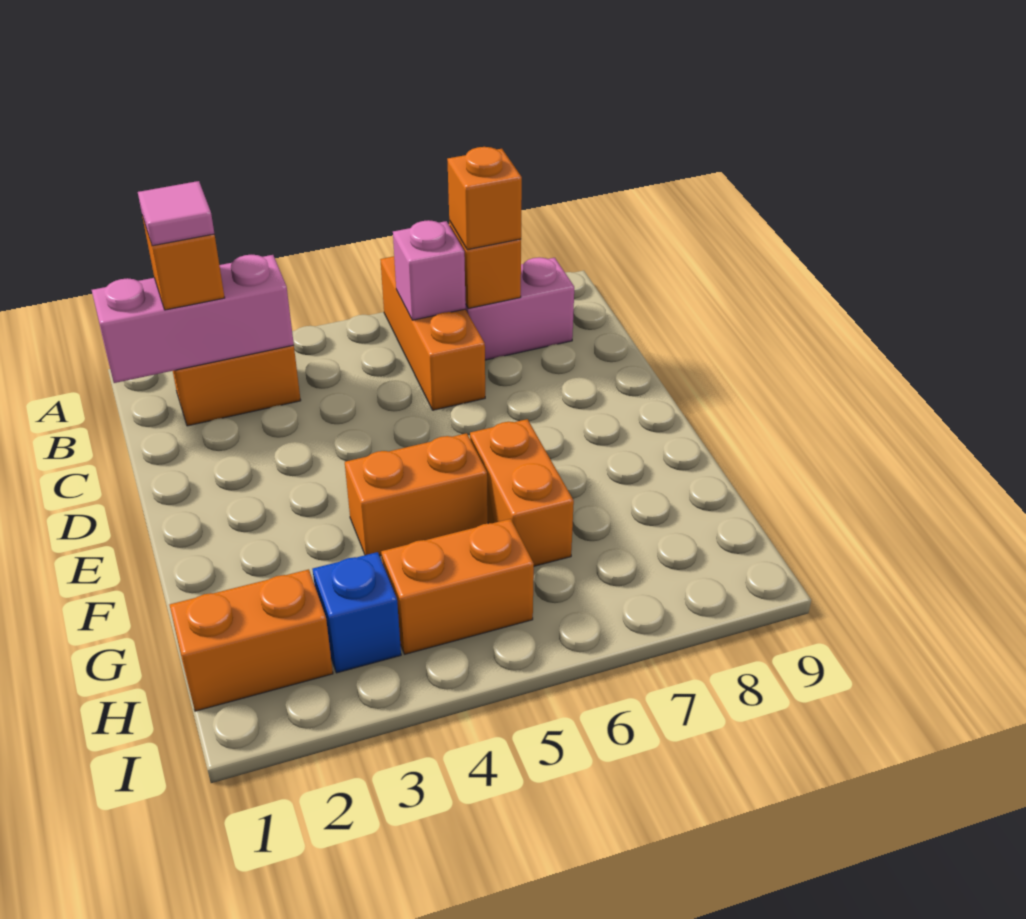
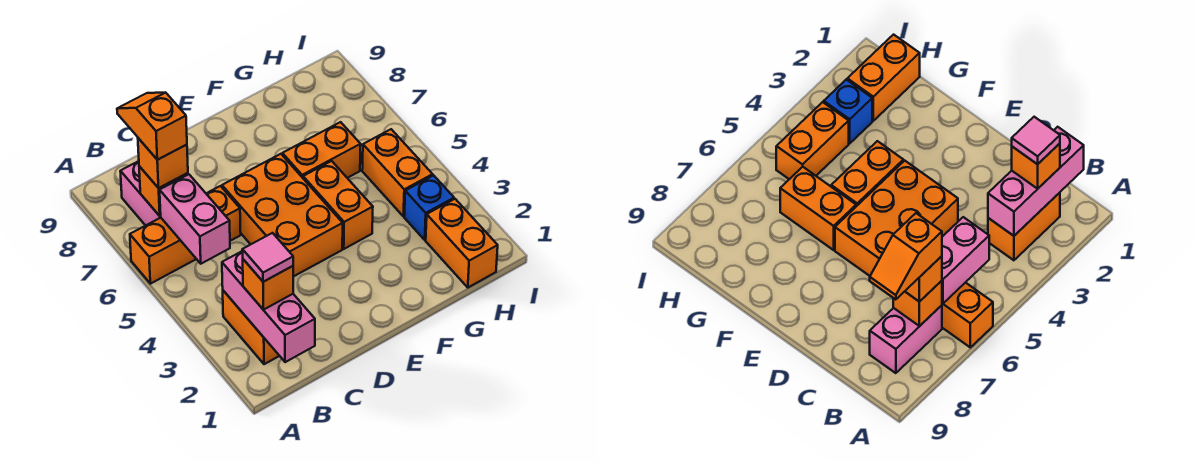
pink 1x1 brick [393,220,466,320] -> pink 1x2 brick [160,174,230,264]
none -> orange 1x2 slope [117,93,187,160]
none -> orange 2x3 brick [222,154,343,277]

